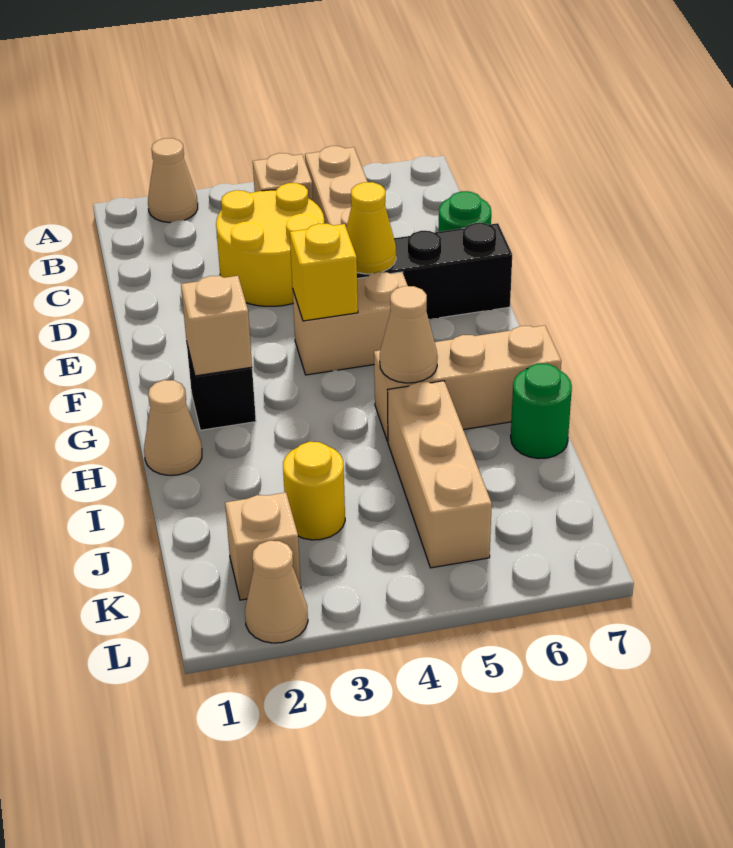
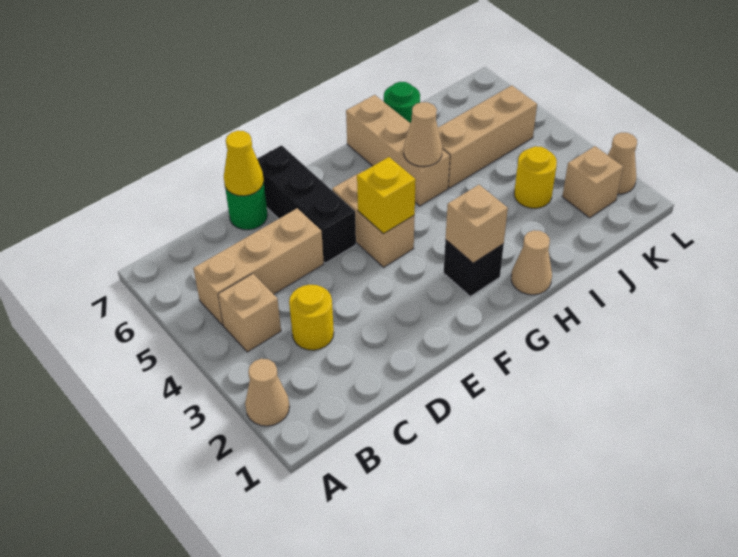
yellow 2x2 round brick [216,183,324,306] -> yellow 1x1 round brick [289,285,334,350]
yellow 1x1 cone [346,182,396,274] -> yellow 1x1 cone moved to [224,131,264,196]

